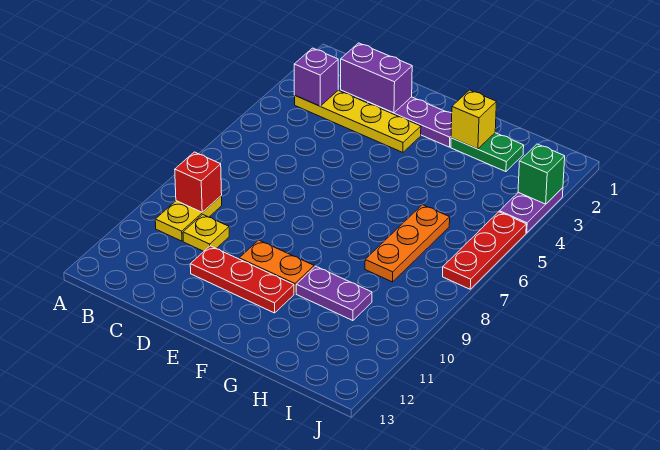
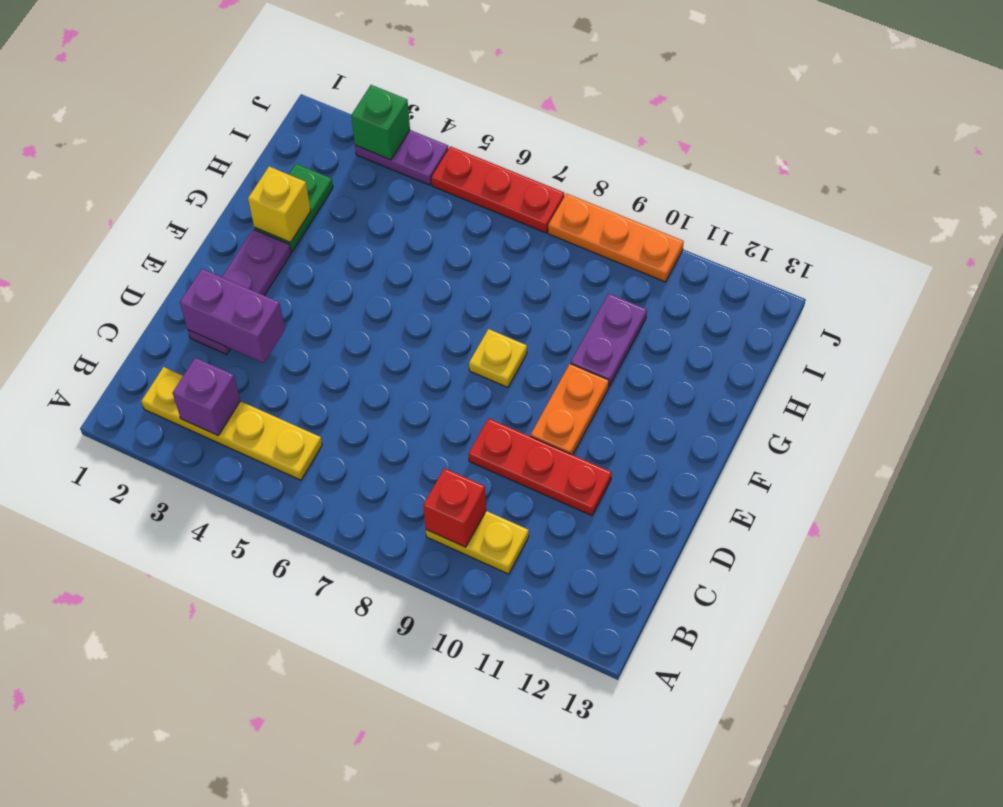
yellow 1x4 plate [295,90,421,152] -> yellow 1x4 plate turned to [141,367,322,480]
purple 1x2 brick [341,43,412,113] -> purple 1x2 brick turned to [180,269,285,363]
yellow 1x1 plate [183,214,229,251] -> yellow 1x1 plate moved to [469,329,527,387]
red 1x3 plate [190,246,294,313] -> red 1x3 plate turned to [469,418,612,516]
orange 1x3 plate [365,205,450,282] -> orange 1x3 plate moved to [548,193,684,282]

